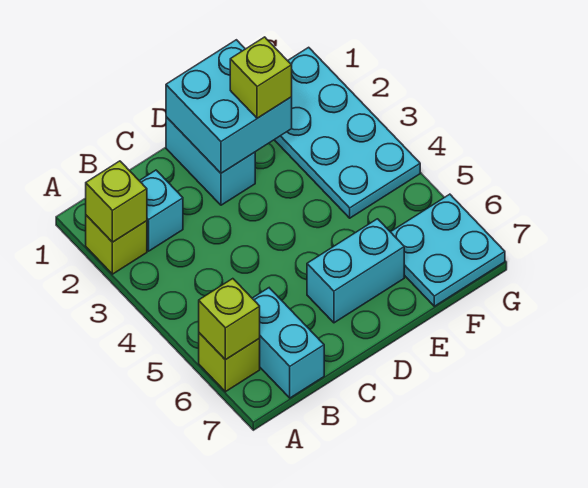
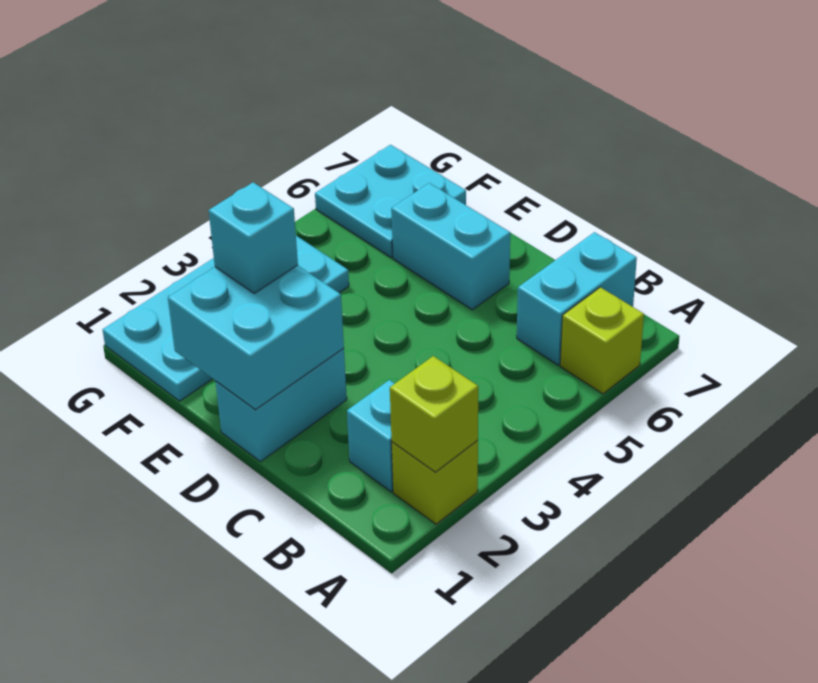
lime 1x1 brick [199,279,260,360] -> none
lime 1x1 brick [230,37,292,118] -> cyan 1x1 brick [209,182,298,293]

